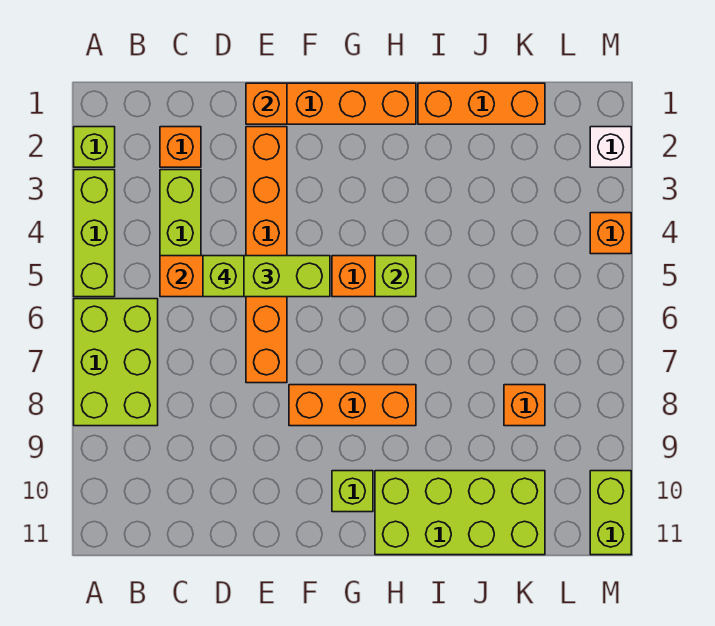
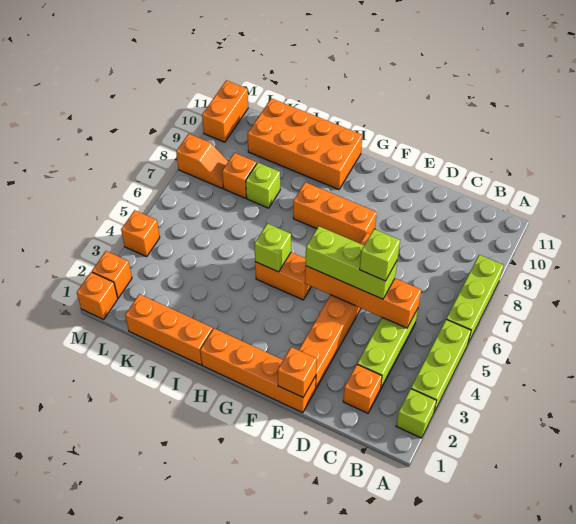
lime 2x3 brick [74,299,158,426] -> lime 1x3 brick [446,255,503,343]
lime 1x1 brick [332,471,373,512] -> lime 1x1 brick moved to [246,163,280,208]
lime 2x4 brick [375,471,545,555] -> orange 2x4 brick [248,98,362,190]
none -> orange 1x2 slope [176,134,228,188]
none -> orange 1x1 brick [77,272,118,319]
white 1x1 brick [590,127,631,167] -> orange 1x1 brick [92,251,132,298]
lime 1x2 brick [590,471,631,555] -> orange 1x2 brick [202,80,248,142]

